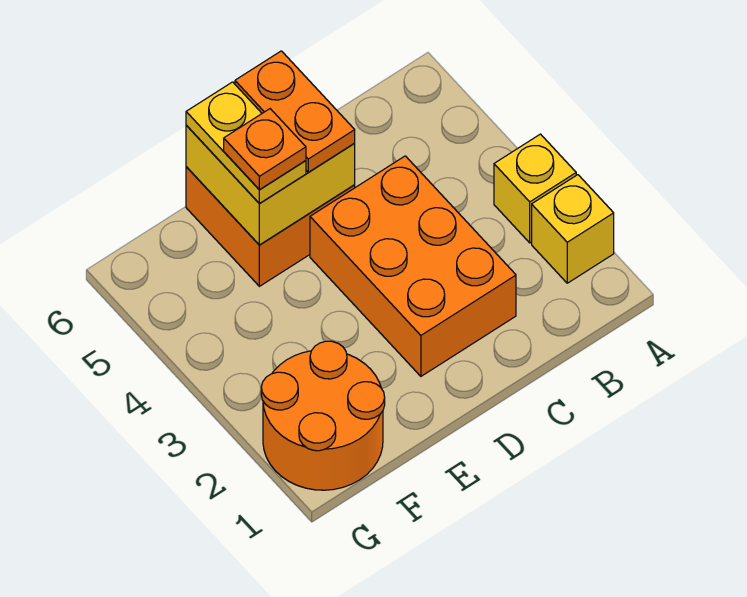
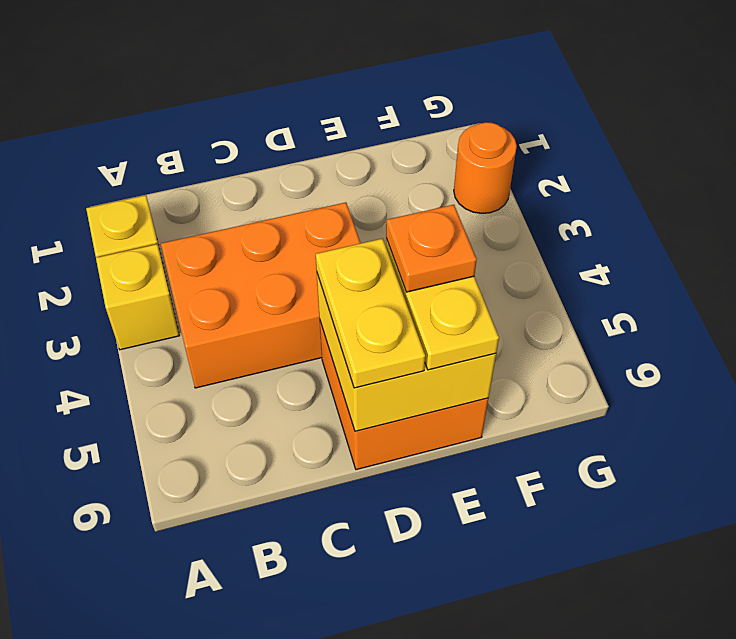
orange 2x3 brick [310,156,516,376] -> orange 2x3 brick turned to [161,202,361,388]
orange 1x2 plate [235,51,355,172] -> yellow 1x2 plate [316,239,425,388]
orange 2x2 round brick [261,341,385,490] -> orange 1x1 round brick [454,122,517,213]

